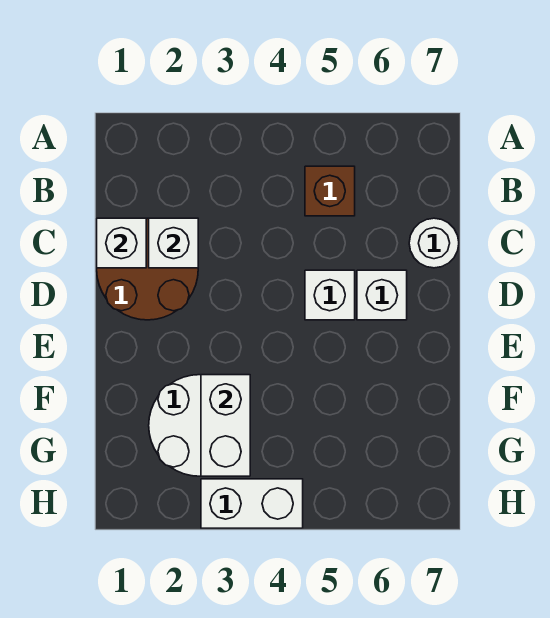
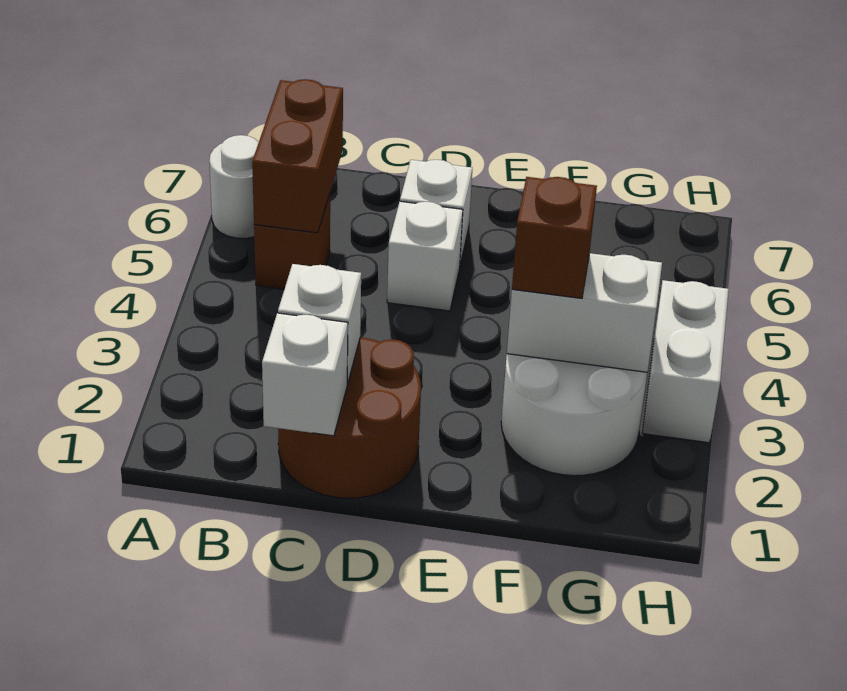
none -> brown 1x2 brick [252,79,343,233]
white 1x1 round brick [409,218,459,268] -> white 1x1 round brick moved to [209,135,259,238]
none -> brown 1x1 brick [512,177,597,298]

